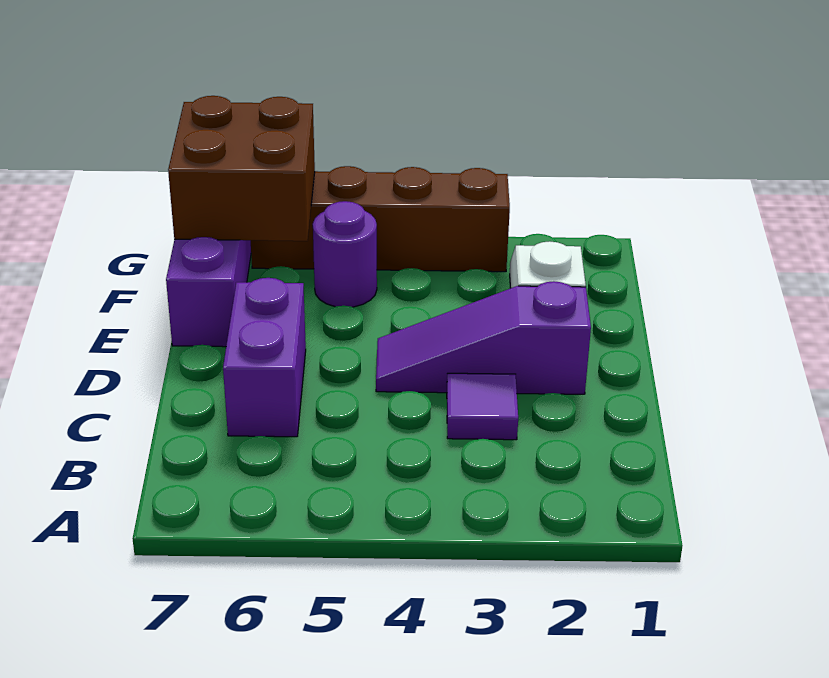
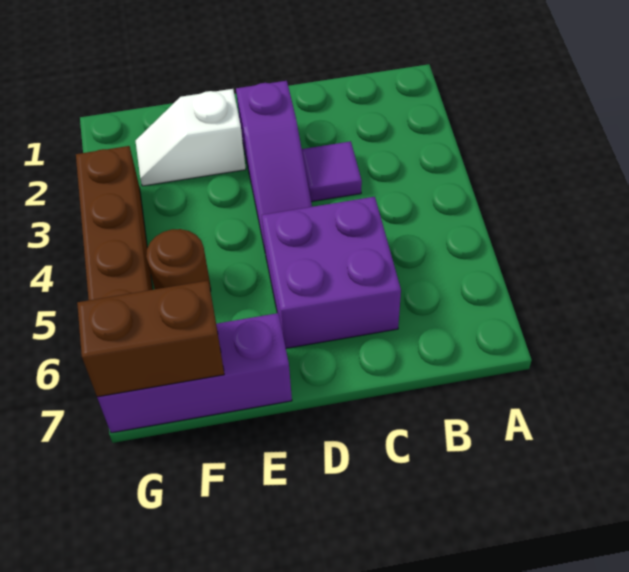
purple 1x2 brick [223,278,306,437] -> purple 2x2 brick [262,197,401,348]
purple 1x1 round brick [313,201,377,307] -> brown 1x1 round brick [146,229,211,291]
brown 2x2 brick [168,96,315,241] -> brown 1x2 brick [77,281,224,397]

